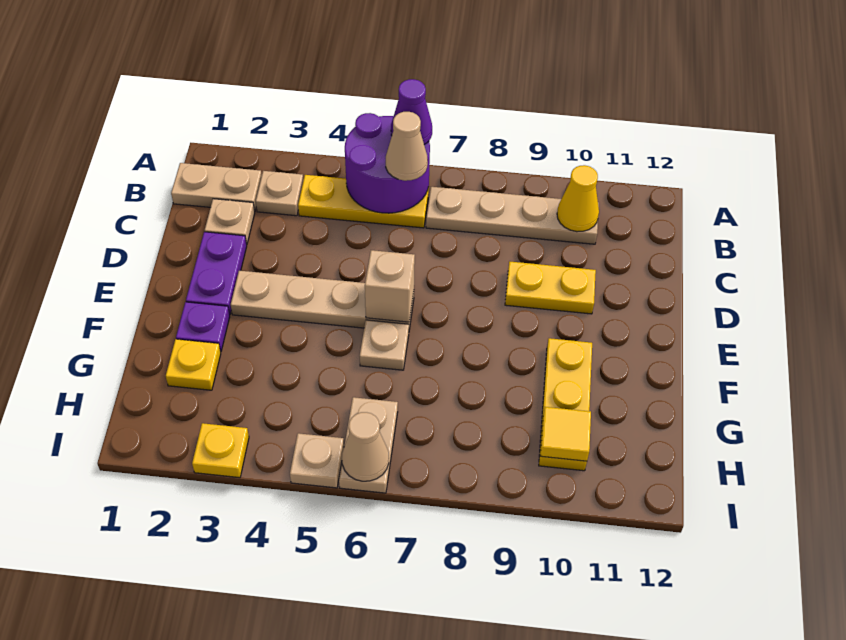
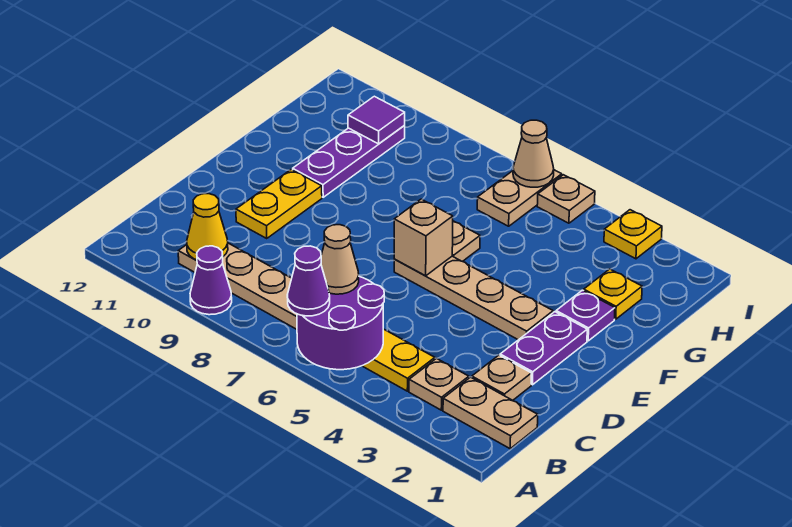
none -> purple 1x1 cone [190,246,232,315]
yellow 1x2 plate [505,262,596,314] -> yellow 1x2 plate turned to [236,169,322,238]
yellow 1x3 plate [539,338,592,471] -> purple 1x3 plate [293,125,405,197]
yellow 1x1 tile [540,407,591,461] -> purple 1x1 tile [348,96,405,144]

